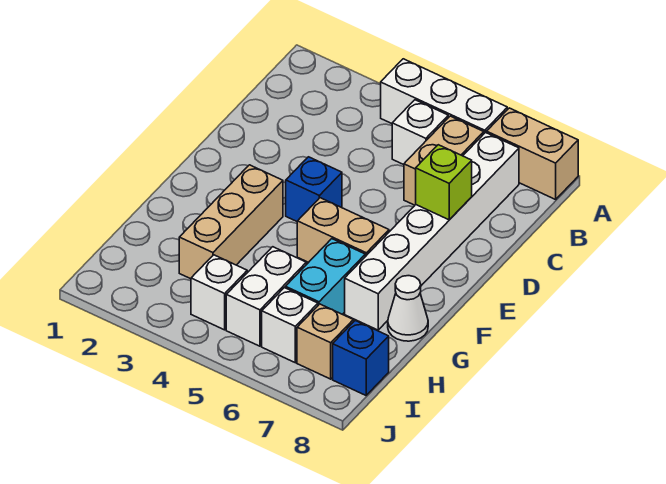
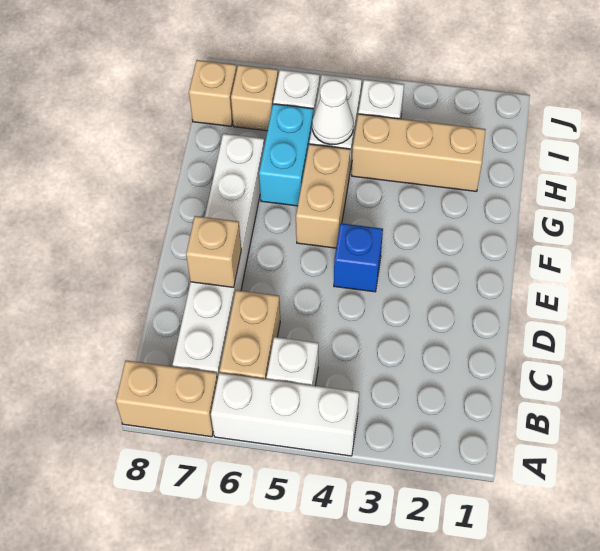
lime 1x1 brick [416,145,472,220] -> tan 1x1 brick [186,216,241,287]
tan 1x3 brick [179,165,283,279] -> tan 1x3 brick turned to [352,114,486,191]
tan 1x2 brick [297,198,389,262] -> tan 1x2 brick turned to [296,144,350,248]
white 1x1 cone [388,276,428,341] -> white 1x1 cone moved to [312,80,354,144]
blue 1x1 brick [333,321,389,395] -> tan 1x1 brick [189,60,237,126]

